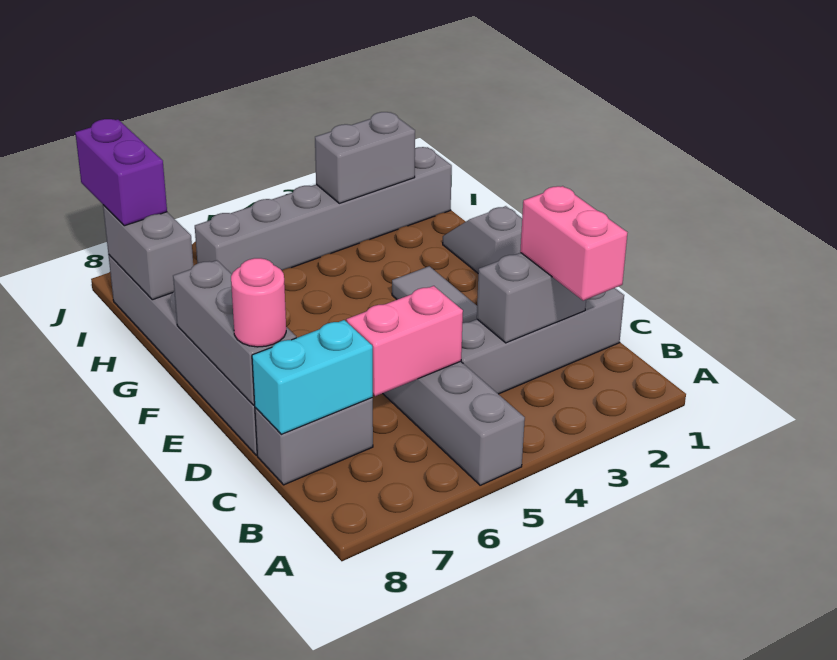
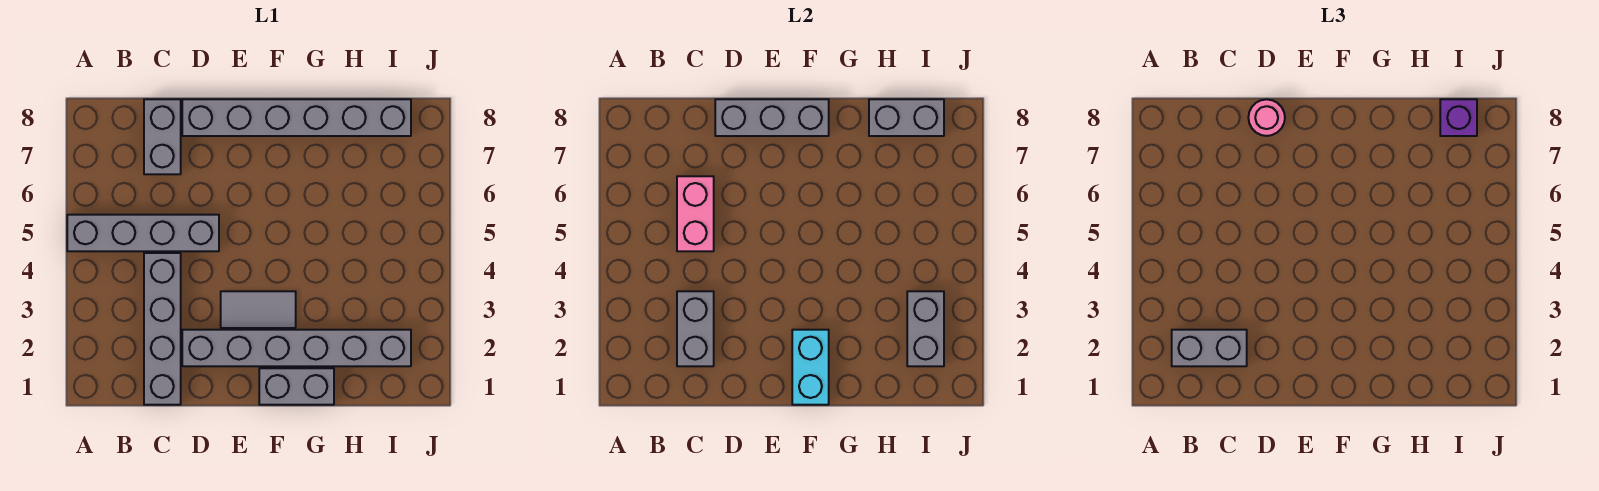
pink 1x2 brick [520,186,628,301] -> grey 1x2 brick [1172,330,1247,366]
cyan 1x2 brick [252,320,373,434] -> cyan 1x2 brick moved to [792,330,829,405]
grey 1x2 slope [443,206,522,273] -> grey 1x2 brick [259,368,334,405]
grey 1x6 brick [195,147,452,274] -> grey 1x6 brick turned to [182,330,411,366]
purple 1x2 brick [75,119,167,226] -> purple 1x1 brick [1440,99,1477,136]

